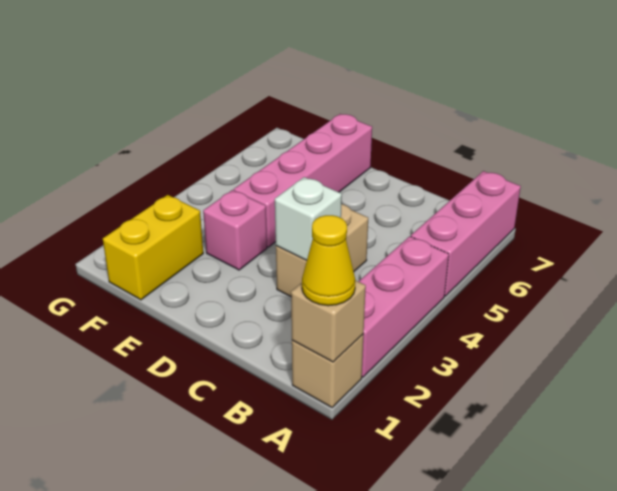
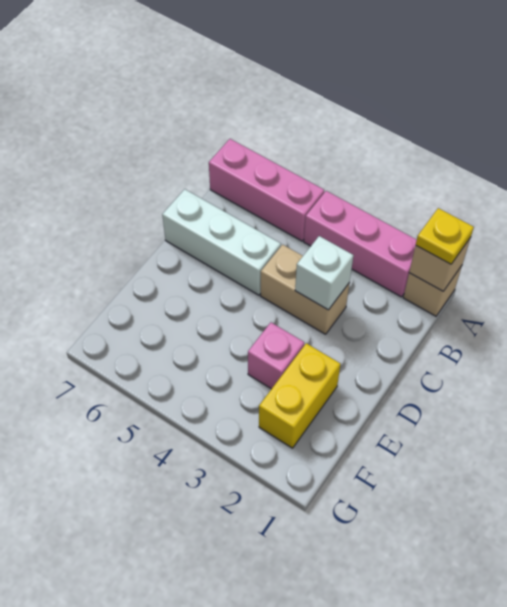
yellow 1x1 cone [302,215,355,306] -> yellow 1x1 plate [416,208,474,264]
none -> white 1x3 brick [162,189,281,295]
pink 1x4 brick [234,114,372,247] -> none
yellow 1x2 brick [103,195,203,300] -> yellow 1x2 brick turned to [259,343,341,448]

